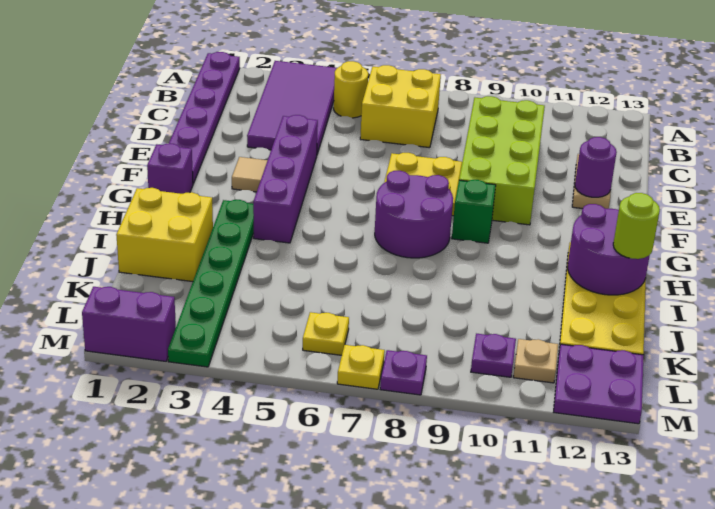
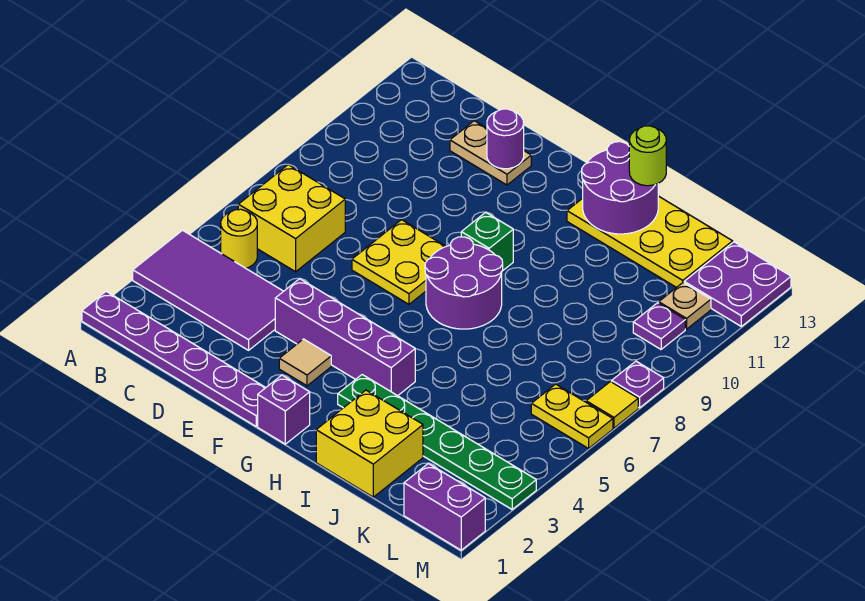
lime 2x4 brick [459,96,545,225] -> none
yellow 1x1 plate [303,312,349,355] -> yellow 1x2 plate [531,384,613,449]
purple 1x2 brick [82,287,176,361] -> purple 1x2 brick turned to [404,464,485,550]
yellow 1x1 plate [337,345,385,389] -> yellow 1x1 tile [586,382,638,428]

